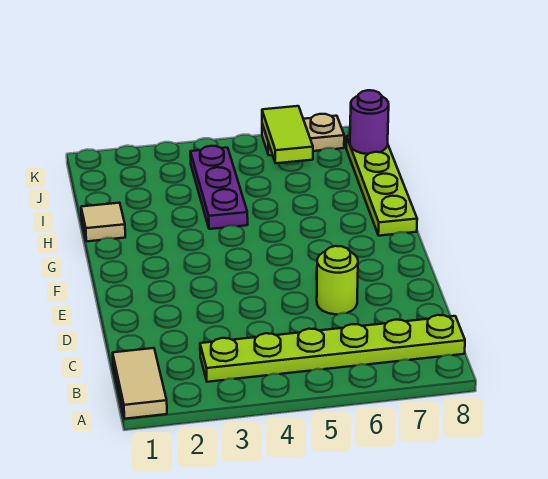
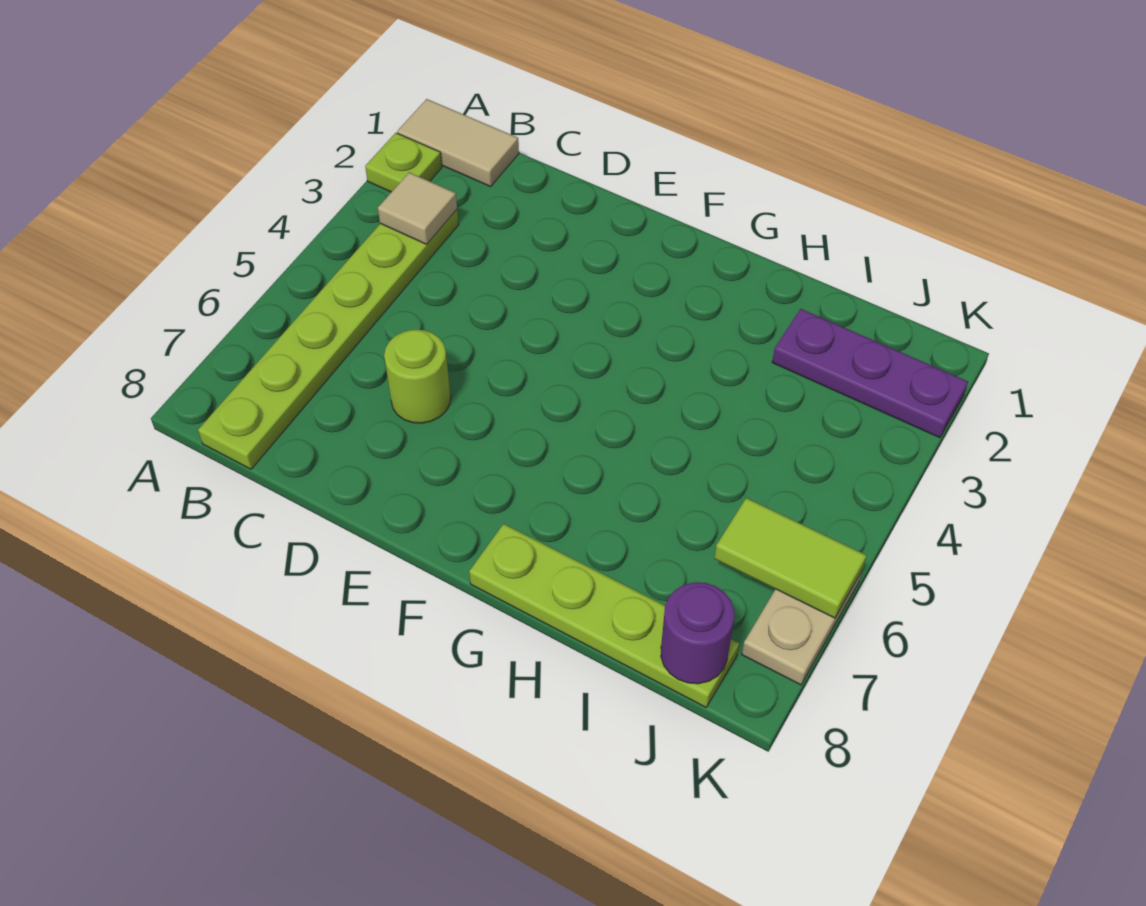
none -> lime 1x1 plate [365,133,442,192]
tan 1x1 tile [81,203,125,241] -> tan 1x1 tile moved to [378,172,457,244]
purple 1x3 plate [190,146,248,229] -> purple 1x3 plate moved to [772,309,968,438]

